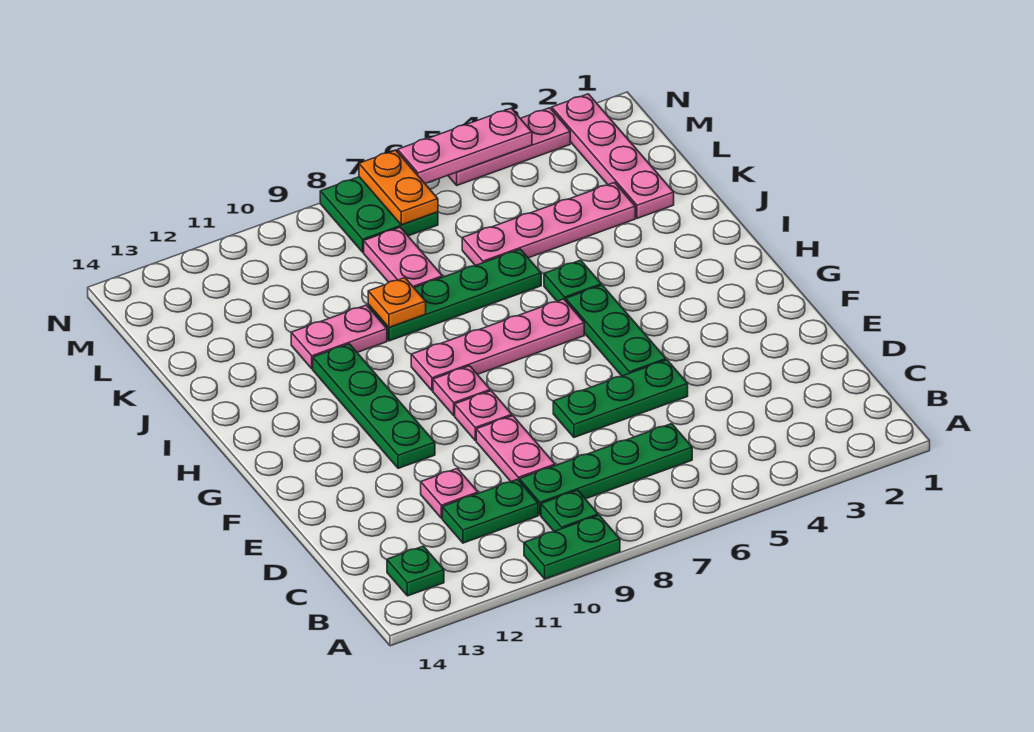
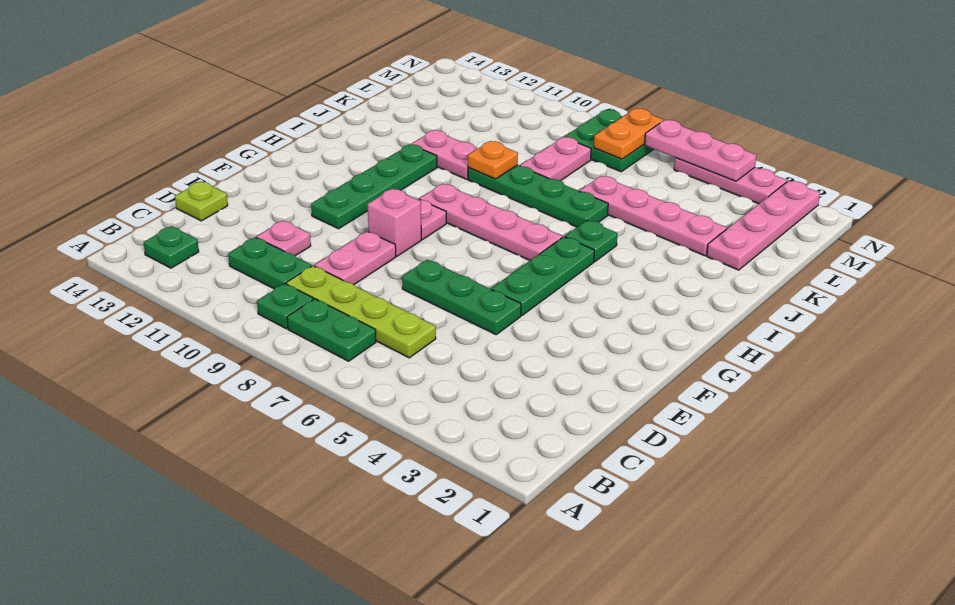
green 1x2 plate [524,515,620,579] -> green 1x2 plate moved to [287,299,376,361]
green 1x4 plate [519,424,692,515] -> lime 1x4 plate [286,266,436,358]
none -> lime 1x1 plate [175,181,228,221]
pink 1x1 plate [455,391,512,440] -> pink 1x1 brick [368,189,421,256]

